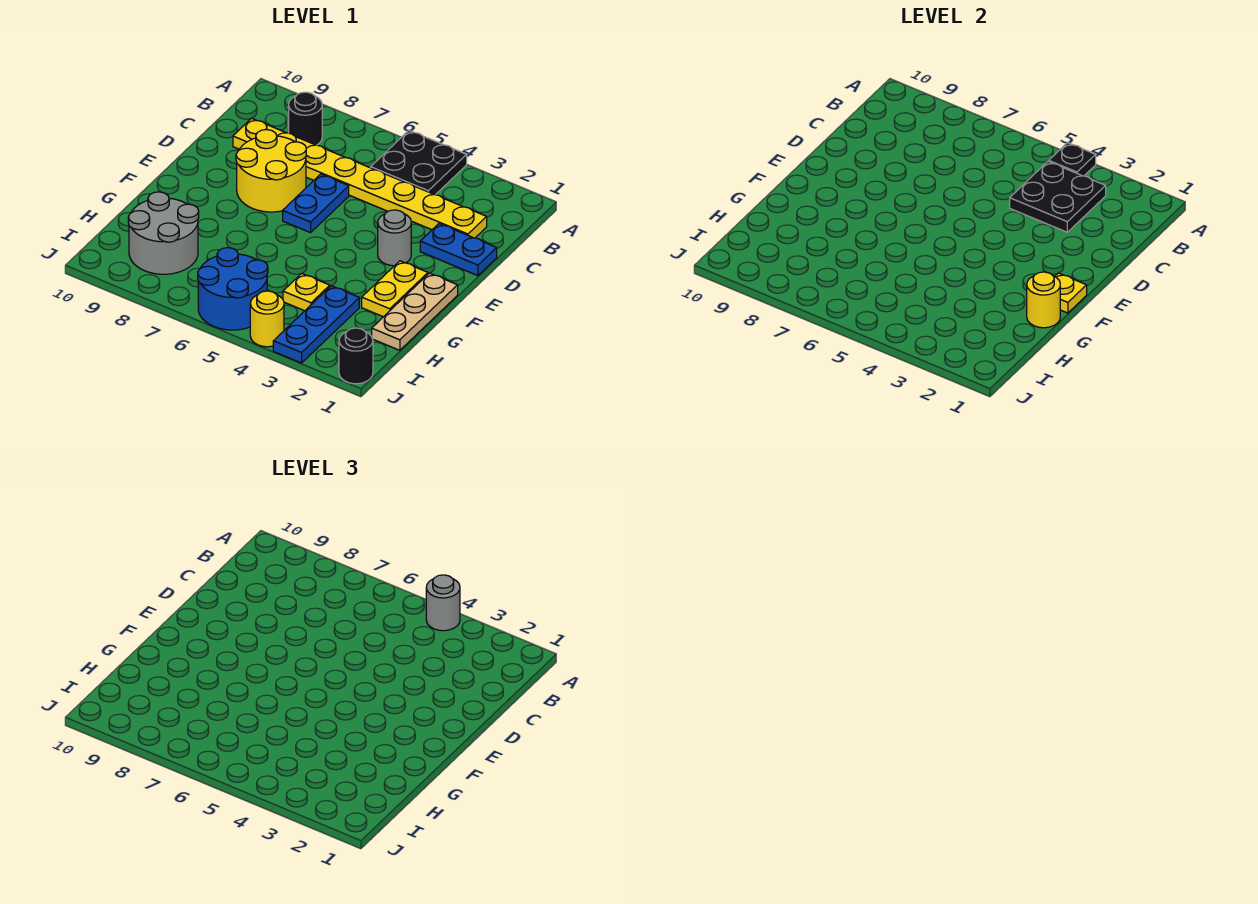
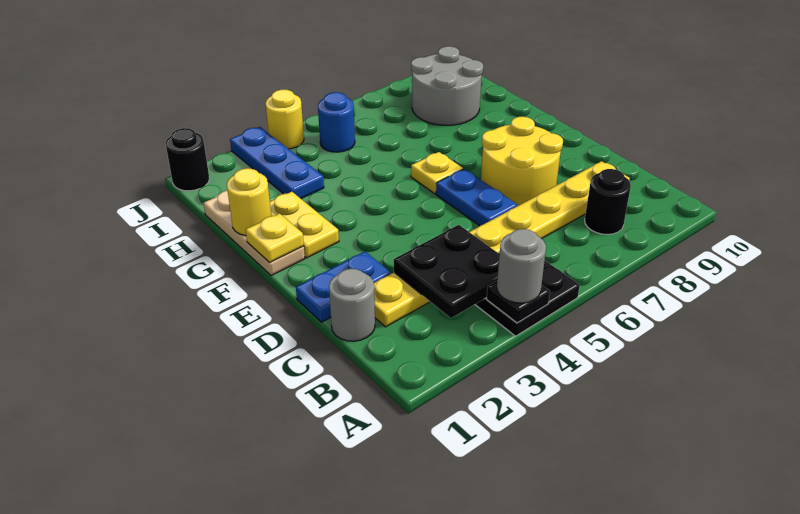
grey 1x1 round brick [378,210,411,266] -> grey 1x1 round brick moved to [329,269,375,341]
yellow 1x1 plate [283,273,330,311] -> yellow 1x1 plate moved to [411,152,463,194]
blue 2x2 round brick [198,248,268,330] -> blue 1x1 round brick [318,92,355,152]

